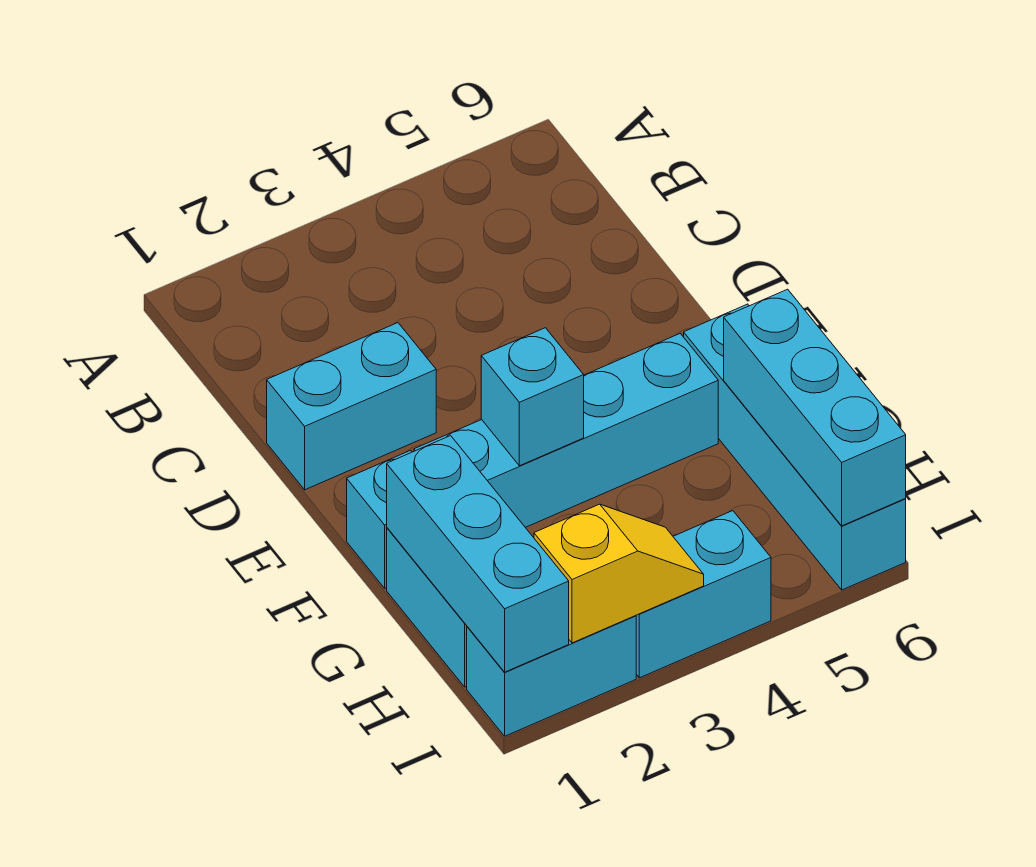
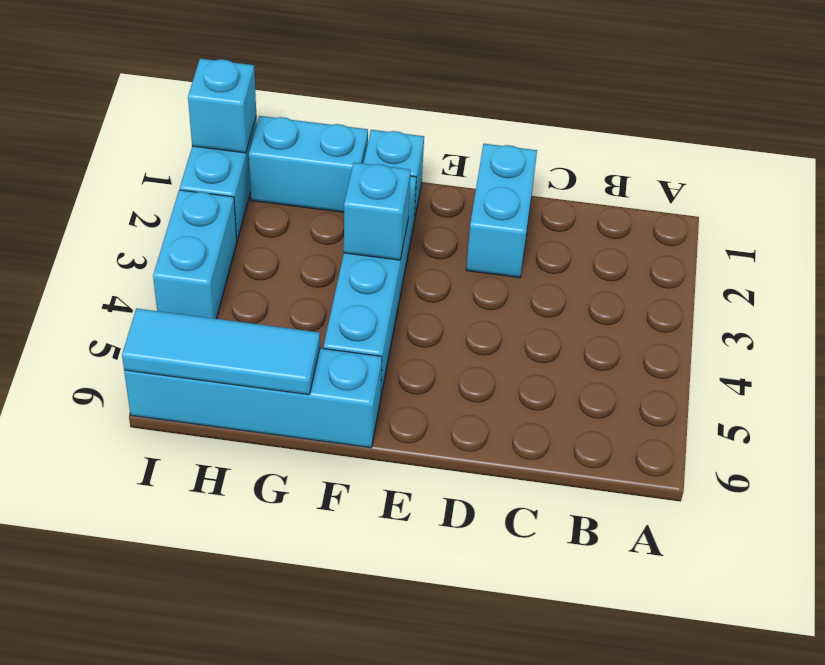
cyan 1x3 brick [387,436,569,672] -> cyan 1x1 brick [188,59,256,153]
cyan 1x3 brick [724,289,906,526] -> cyan 1x3 tile [122,308,320,395]
yellow 1x2 slope [534,504,704,643] -> none

